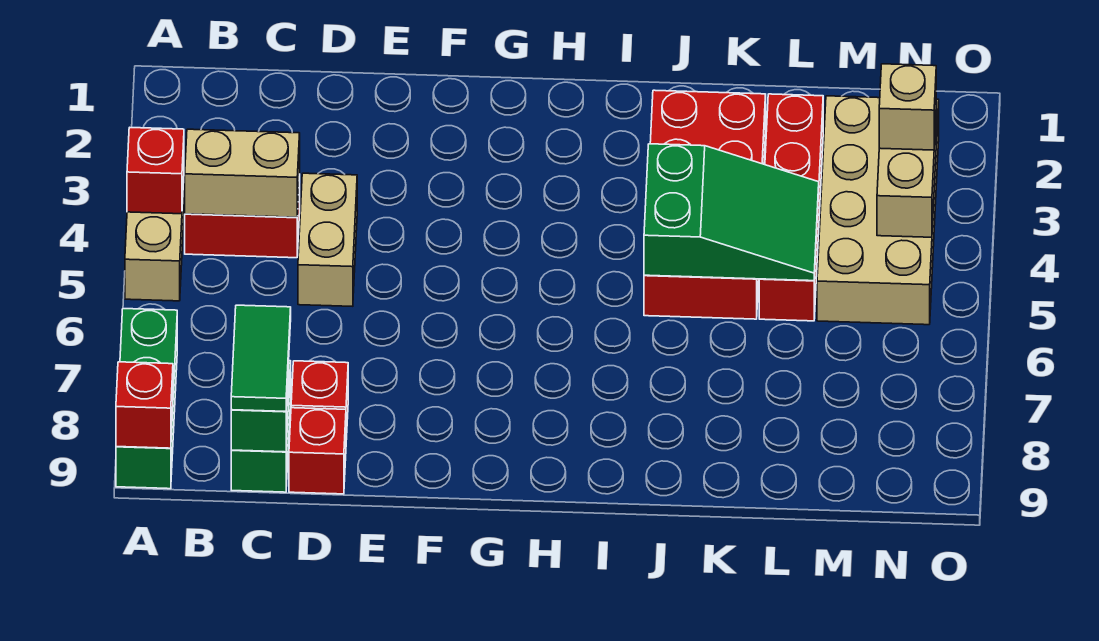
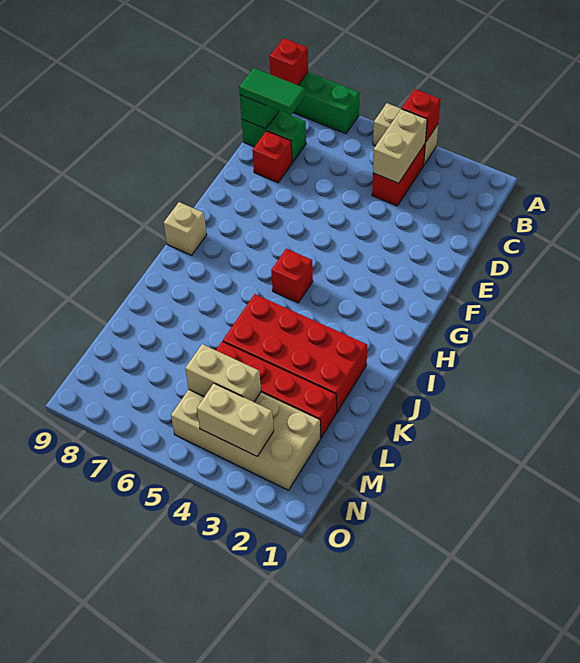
tan 1x2 brick [298,173,357,306] -> tan 1x2 brick moved to [185,344,261,402]
red 1x1 brick [289,408,346,494] -> red 1x1 brick moved to [271,249,313,303]
green 2x3 slope [644,144,819,281] -> none
tan 1x1 brick [879,64,936,150] -> tan 1x1 brick moved to [164,202,207,255]

